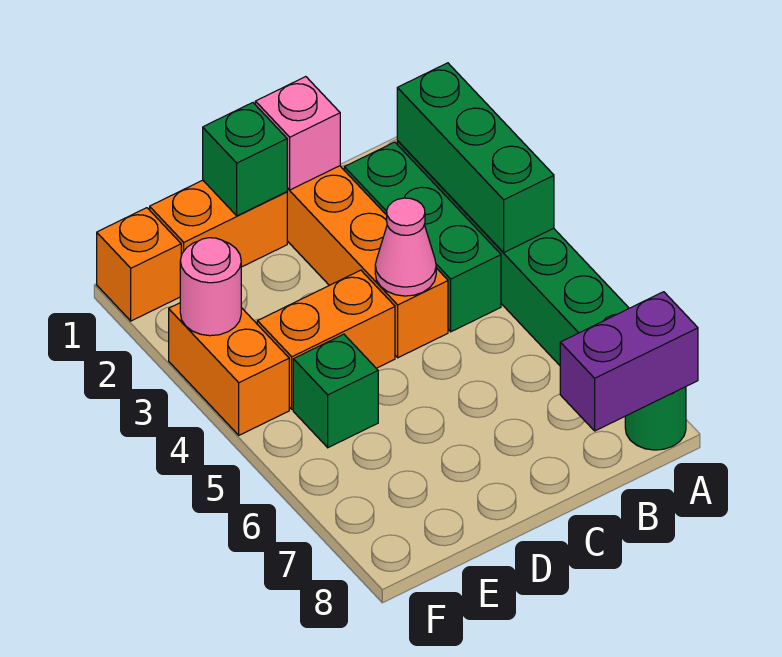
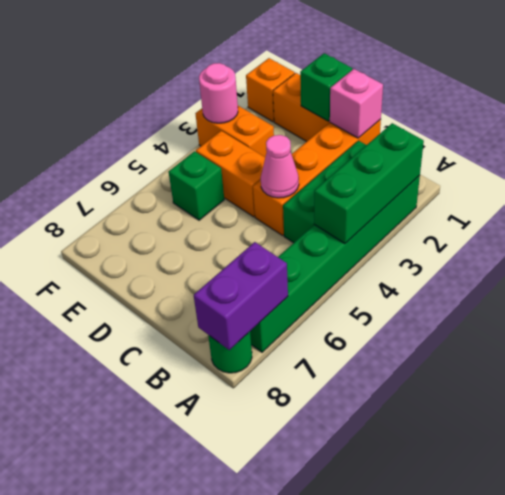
purple 1x2 brick [560,292,698,431] -> purple 1x2 brick turned to [194,242,288,350]
orange 1x2 brick [169,303,289,435] -> orange 1x2 brick turned to [195,106,274,157]

